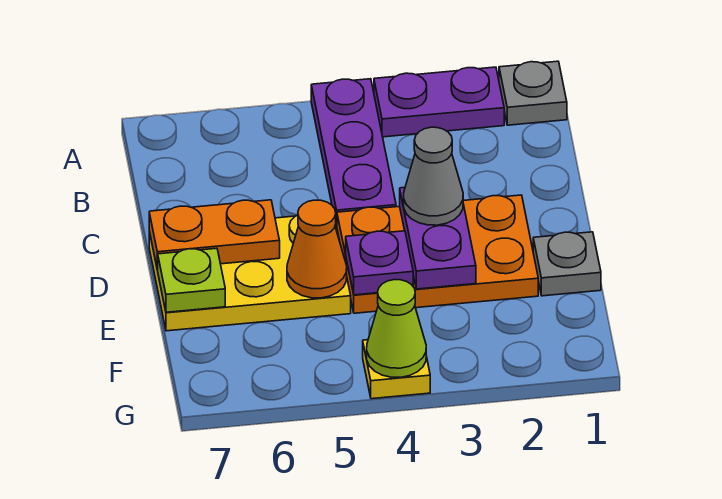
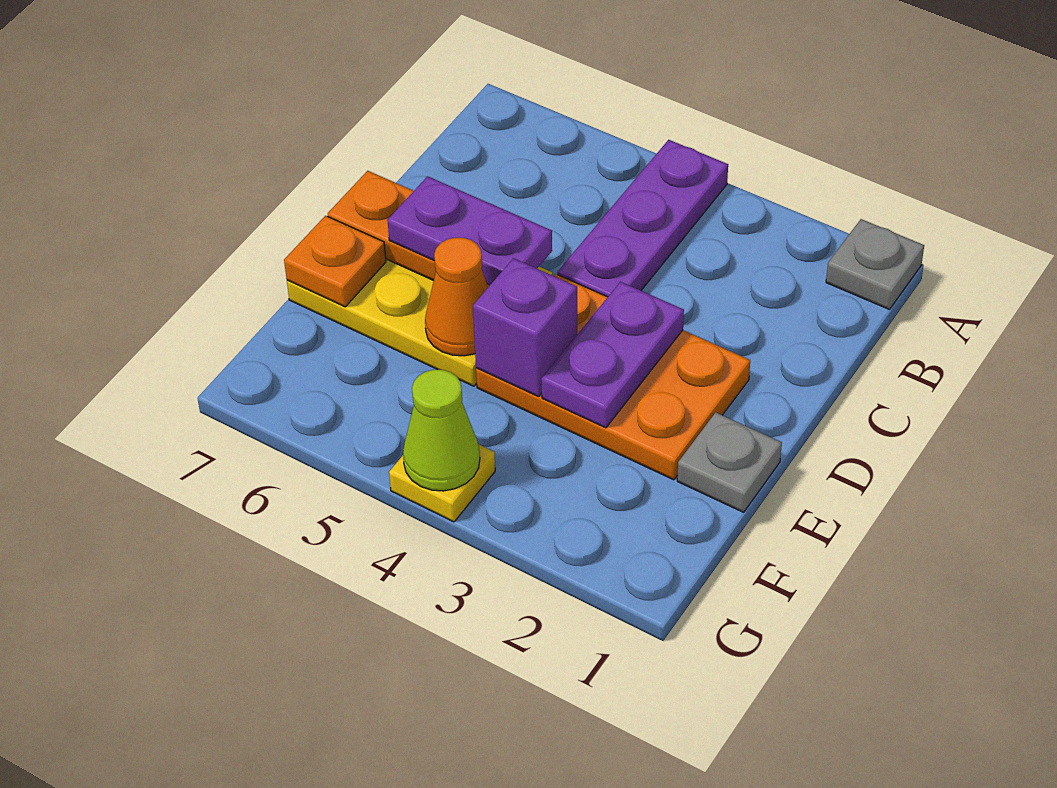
purple 1x2 plate [374,67,504,137] -> purple 1x2 plate moved to [387,176,552,286]
grey 1x1 cone [404,127,463,225] -> none
purple 1x1 plate [346,231,413,295] -> purple 1x1 brick [473,258,577,397]
lime 1x1 plate [157,248,225,312] -> orange 1x1 plate [284,216,386,307]

